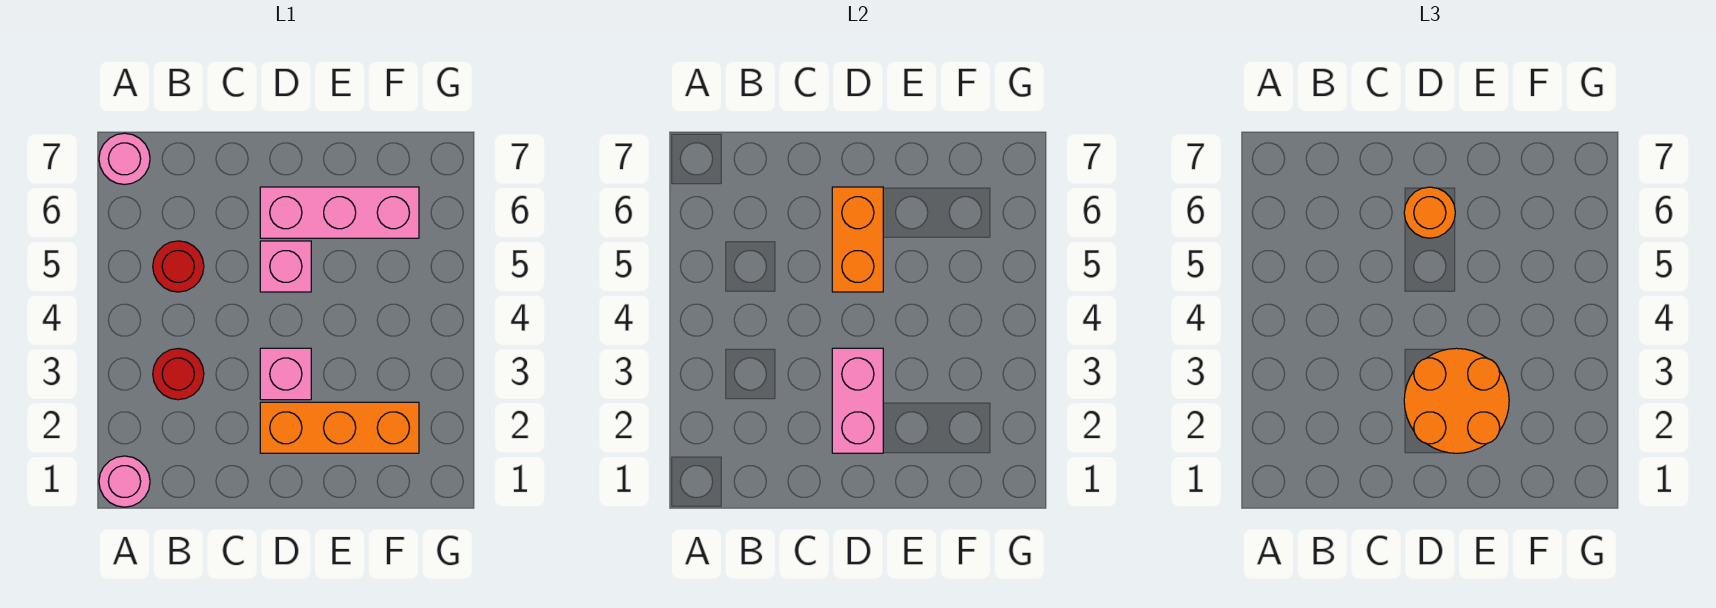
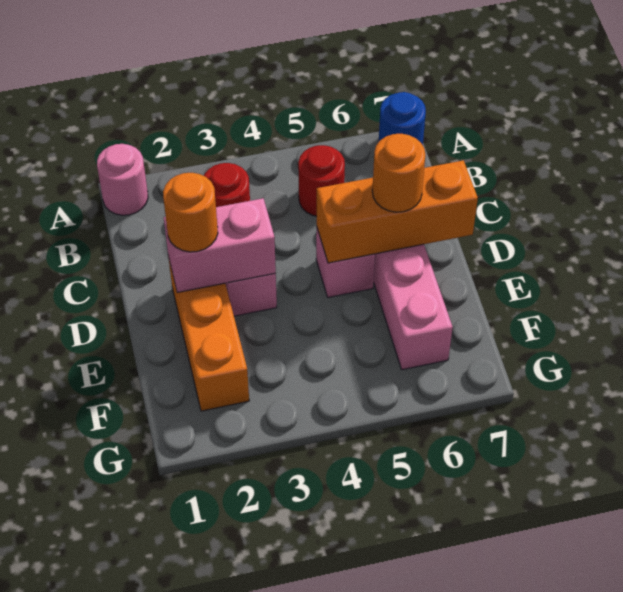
pink 1x1 round brick [99,133,150,184] -> blue 1x1 round brick [379,92,426,145]
orange 2x2 round brick [1404,348,1509,453] -> orange 1x1 round brick [163,173,218,252]
orange 1x2 brick [832,187,883,292] -> orange 1x3 brick [317,160,478,263]

